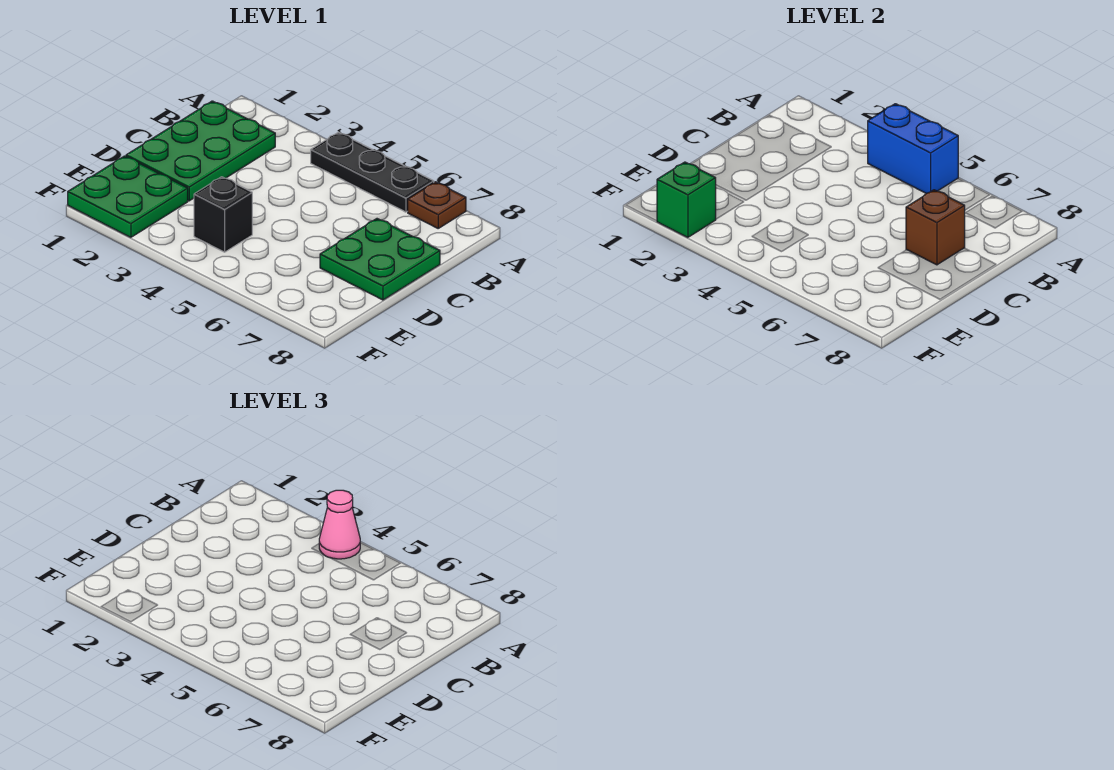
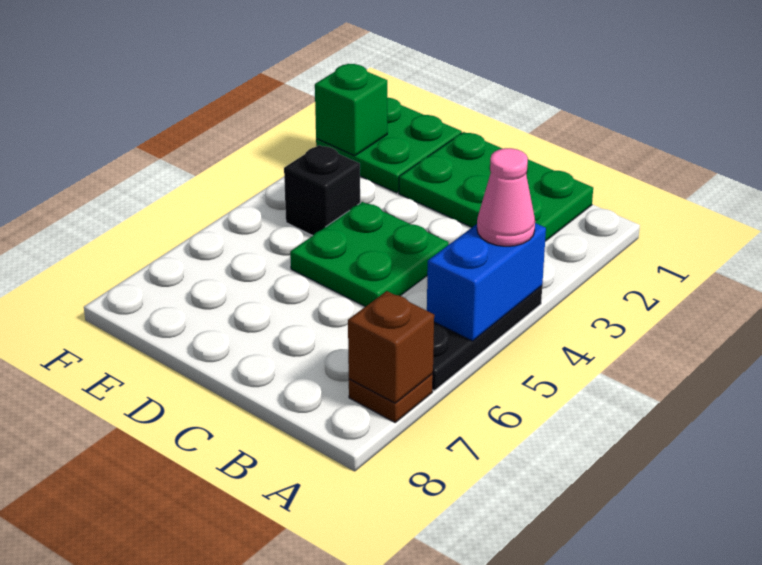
green 2x2 plate [320,219,440,300] -> green 2x2 plate moved to [290,202,449,307]
brown 1x1 brick [906,190,965,265] -> brown 1x1 brick moved to [348,291,434,403]

